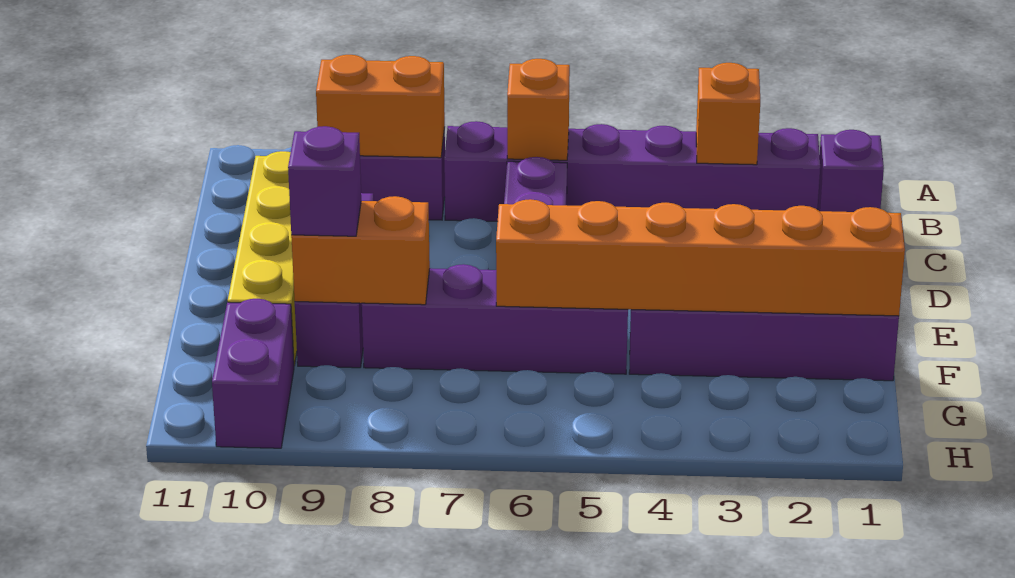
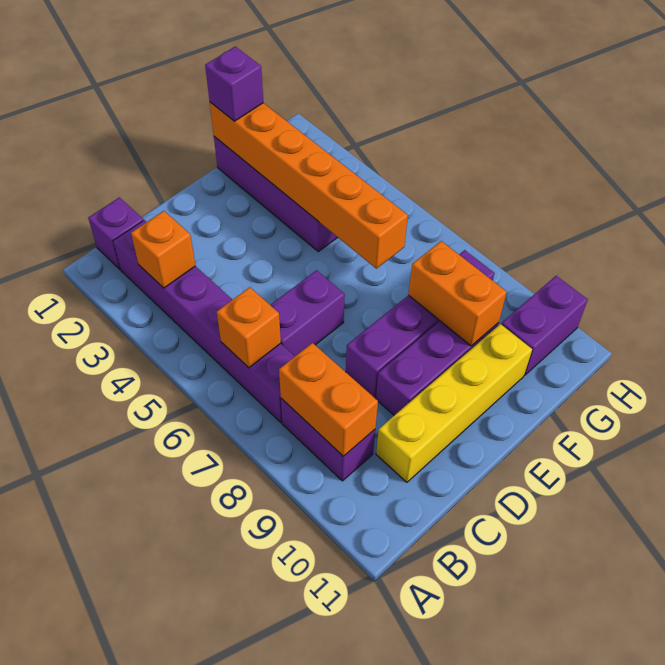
purple 1x4 brick [362,264,628,374] -> purple 1x4 brick turned to [346,250,495,398]
purple 1x1 brick [288,126,361,236] -> purple 1x1 brick moved to [205,47,263,121]

